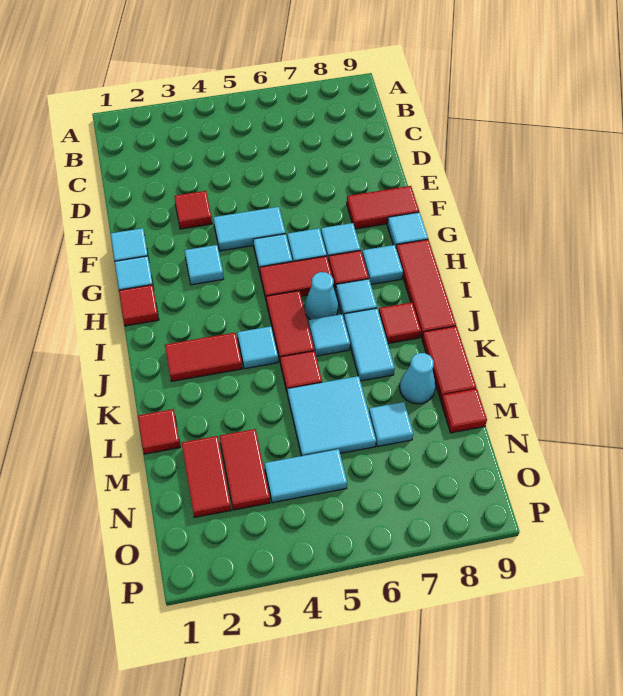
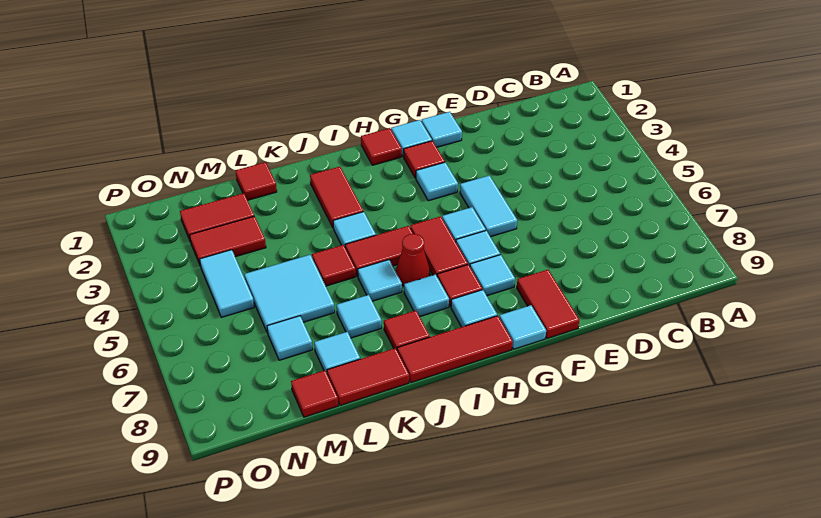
red 1x1 tile [174,191,212,229] -> red 1x1 tile moved to [404,141,445,178]
cyan 1x1 cone [305,272,338,320] -> red 1x1 cone [396,234,430,286]
cyan 1x2 tile [344,308,395,381] -> cyan 1x1 tile [337,295,382,338]
cyan 1x1 cone [400,353,435,404] -> cyan 1x1 tile [314,332,360,372]

